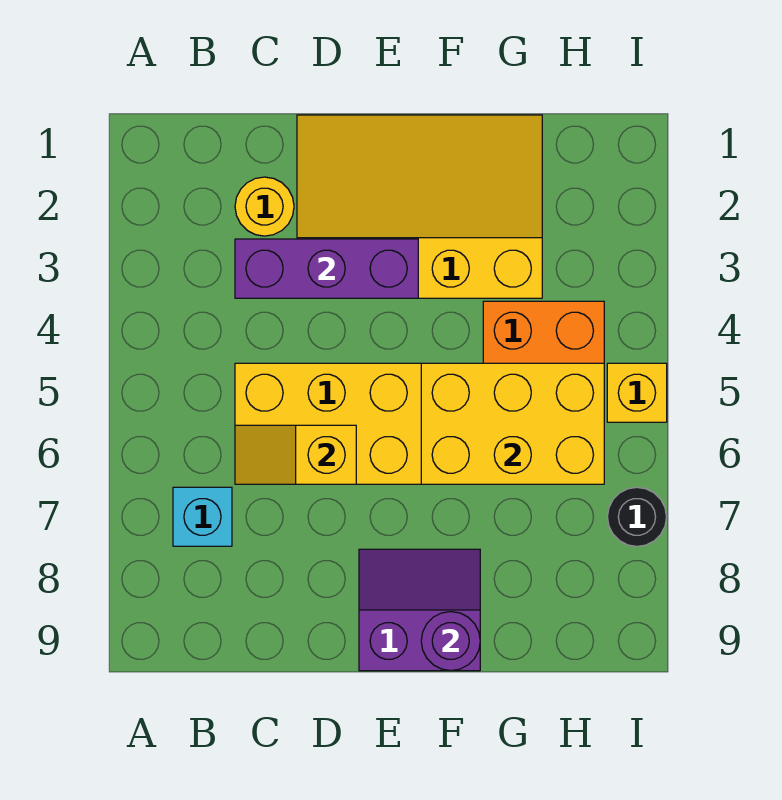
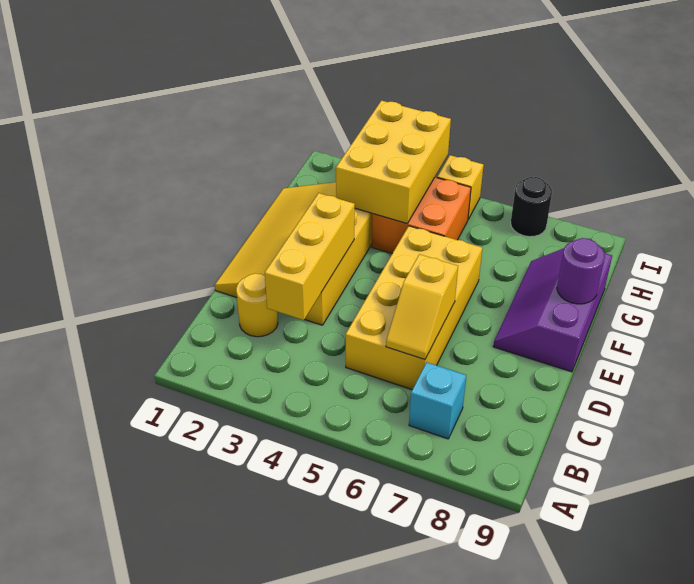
purple 1x3 brick [235,239,418,298] -> yellow 1x3 brick [265,193,355,320]
purple 2x2 slope [359,549,480,671] -> purple 2x3 slope [493,248,612,372]
yellow 2x3 brick [421,363,604,484] -> yellow 2x3 brick moved to [336,101,451,224]

